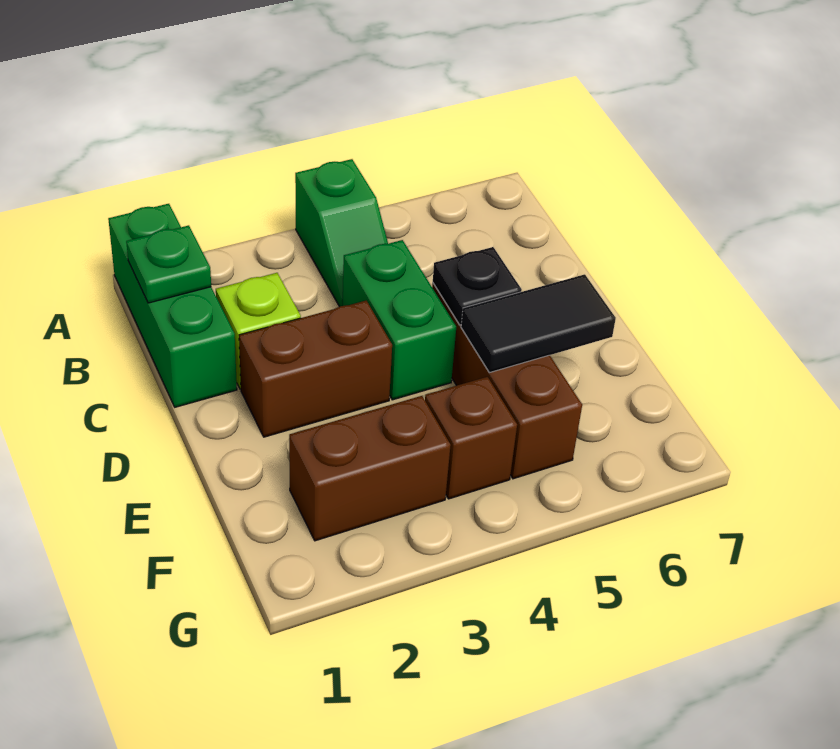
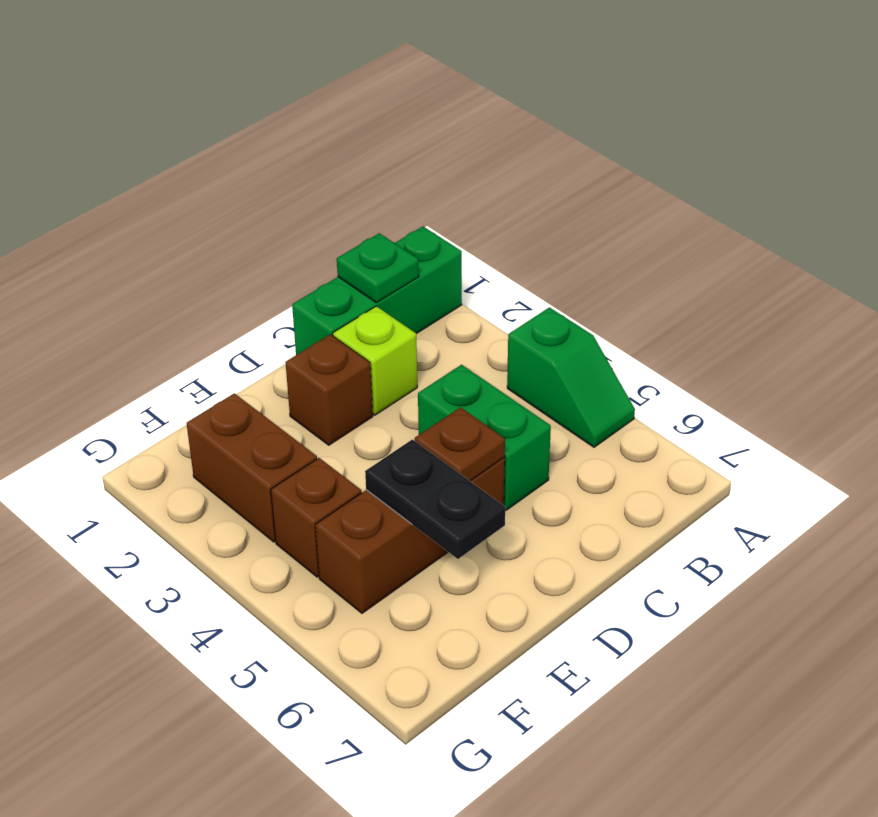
green 1x2 slope [295,159,388,307] -> green 1x2 slope turned to [507,307,635,447]
green 1x2 brick [343,240,456,400] -> green 1x2 brick turned to [418,365,551,510]
brown 1x2 brick [239,301,392,437] -> brown 1x1 brick [286,334,373,445]
black 1x1 plate [433,247,522,325] -> brown 1x1 plate [415,407,505,481]
black 1x2 tile [461,274,616,373] -> black 1x2 plate [365,439,506,559]

